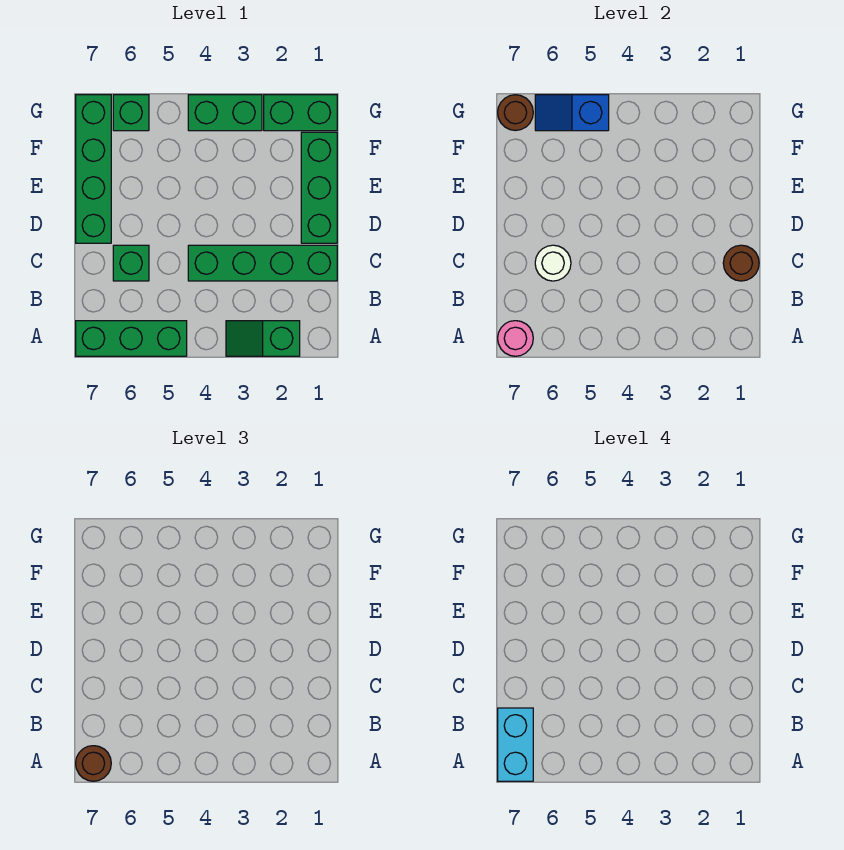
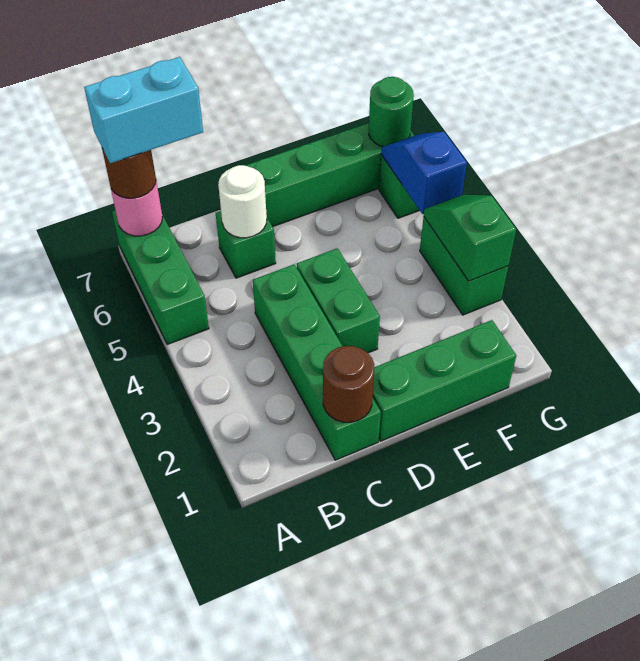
green 1x2 slope [226,321,300,356] -> green 1x2 slope moved to [424,195,516,281]
green 1x2 brick [264,95,337,131] -> green 1x2 brick moved to [297,248,380,353]
brown 1x1 round brick [498,95,533,131] -> green 1x1 round brick [369,77,414,147]

